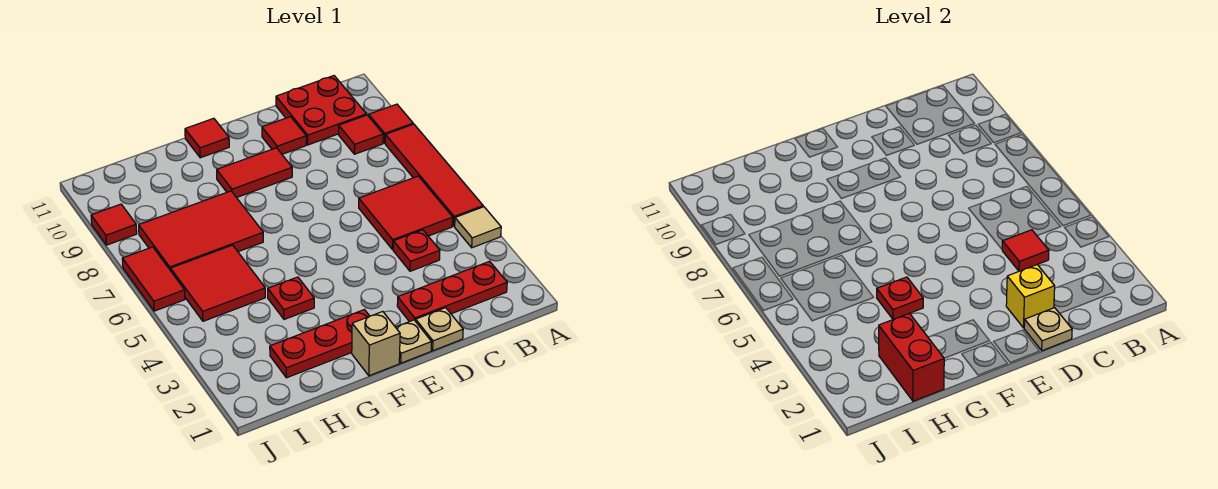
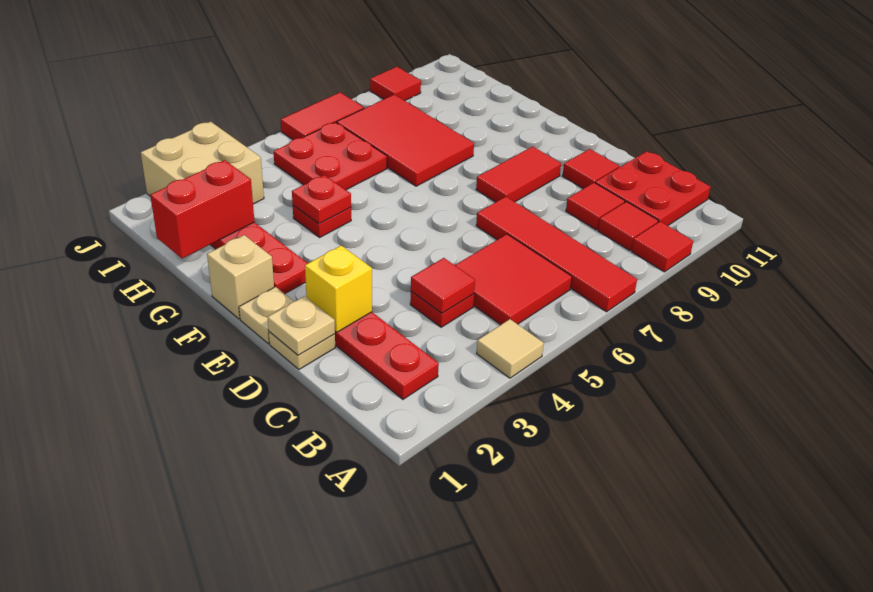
red 1x4 tile [385,124,483,226] -> red 1x4 tile turned to [476,197,637,312]
red 1x2 tile [217,148,292,198] -> red 1x2 tile turned to [476,146,561,202]
red 1x1 tile [185,118,229,158] -> red 1x1 tile moved to [566,183,625,230]
red 2x2 tile [171,245,265,321] -> red 2x2 plate [274,122,387,190]
none -> tan 2x2 brick [141,122,264,204]

